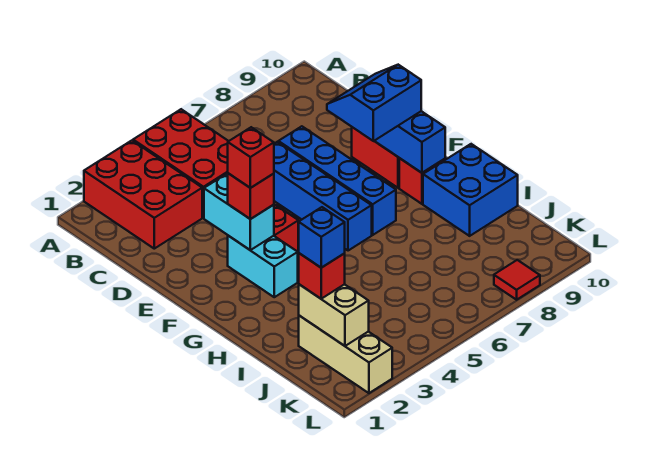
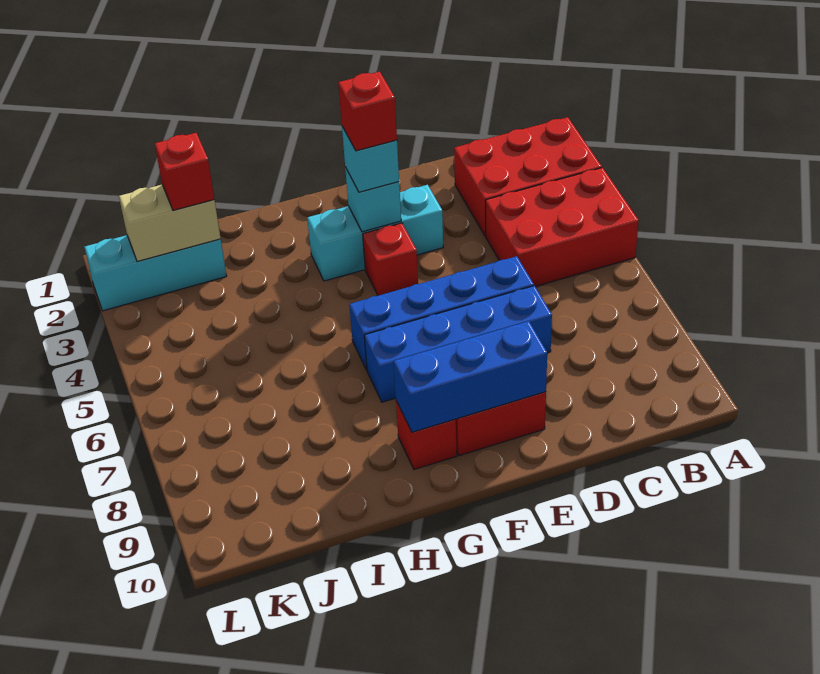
cyan 1x2 brick [204,173,274,250] -> cyan 1x1 brick [345,167,401,232]
blue 2x2 slope [327,65,421,141] -> none
cyan 1x2 brick [228,236,298,297] -> cyan 1x3 brick [307,185,443,281]
red 1x1 brick [228,173,274,219] -> cyan 1x1 brick [342,127,399,192]
blue 2x2 brick [423,144,518,236] -> none
tan 1x3 brick [299,316,392,393] -> cyan 1x3 brick [84,235,226,311]
blue 1x1 brick [298,207,345,268] -> none
red 1x1 tile [494,260,540,300] -> none

